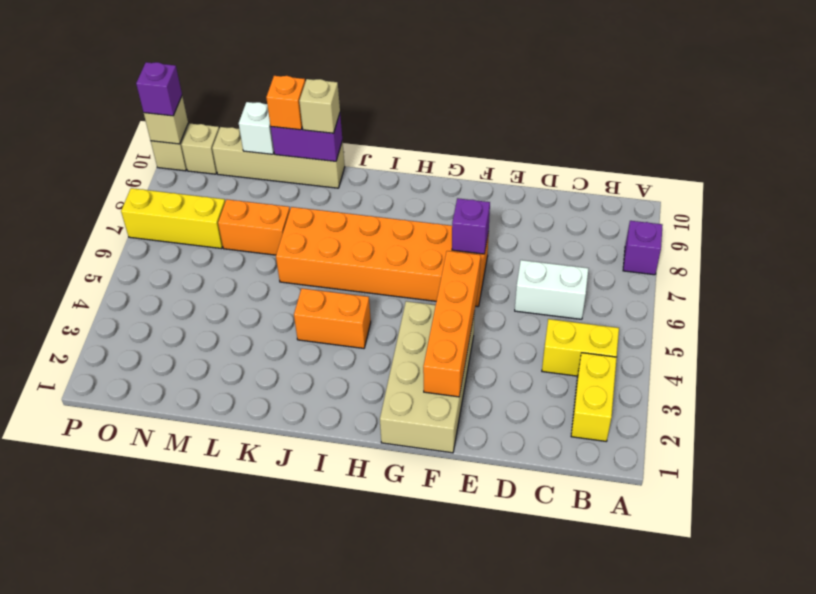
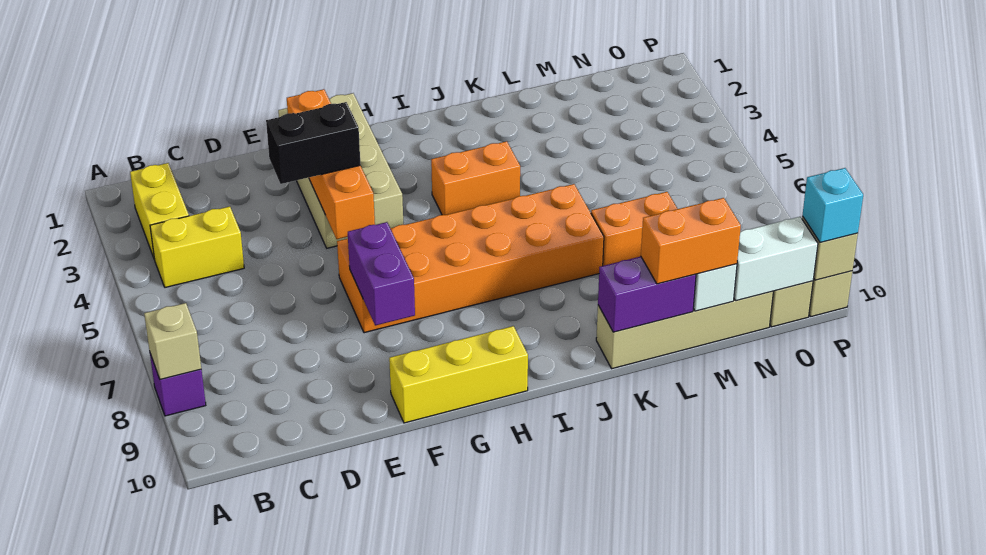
white 1x2 brick [515,260,589,319] -> white 1x2 brick moved to [734,217,818,301]
none -> black 1x2 brick [266,102,361,184]
purple 1x1 brick [452,198,490,254] -> purple 1x2 brick [348,222,415,326]
tan 1x1 brick [299,79,340,133] -> tan 1x1 brick moved to [144,303,201,380]
orange 1x1 brick [266,76,305,130] -> orange 1x2 brick [641,198,741,284]
yellow 1x3 brick [121,188,225,249] -> yellow 1x3 brick moved to [389,326,528,423]
purple 1x1 brick [136,62,182,116] -> cyan 1x1 brick [802,168,863,242]

